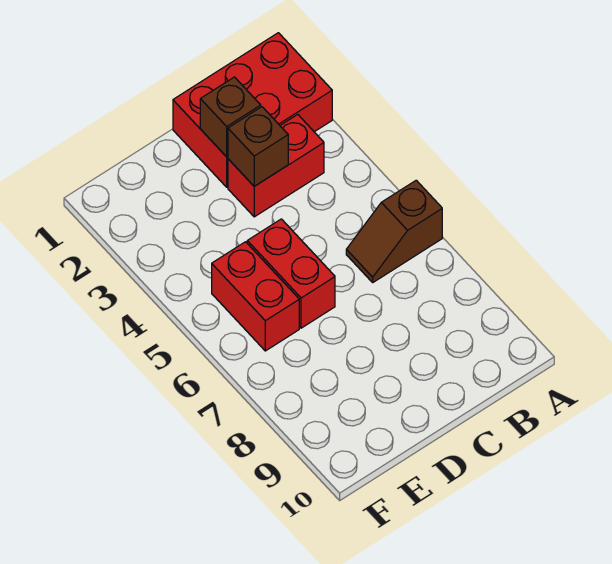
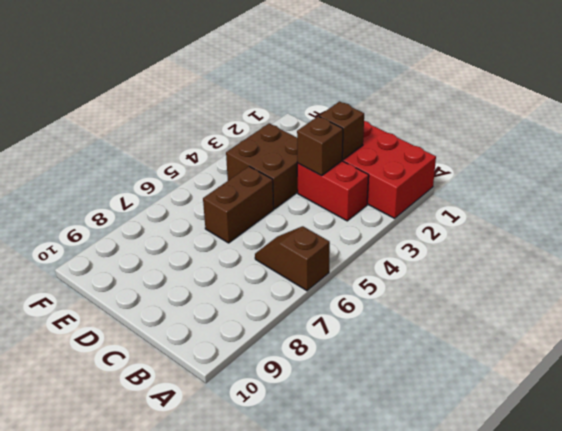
none -> brown 2x2 brick [226,123,298,209]
red 1x2 brick [247,219,335,328] -> brown 1x2 brick [203,166,274,243]
red 1x2 brick [212,242,299,351] -> none

